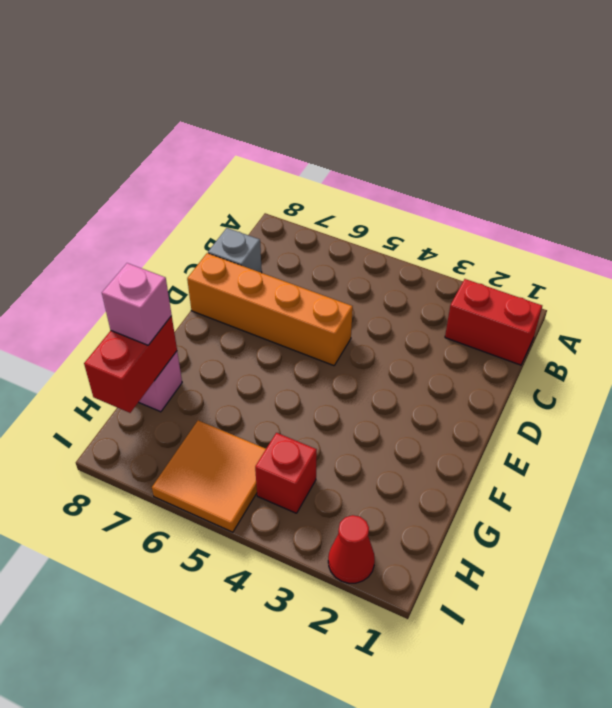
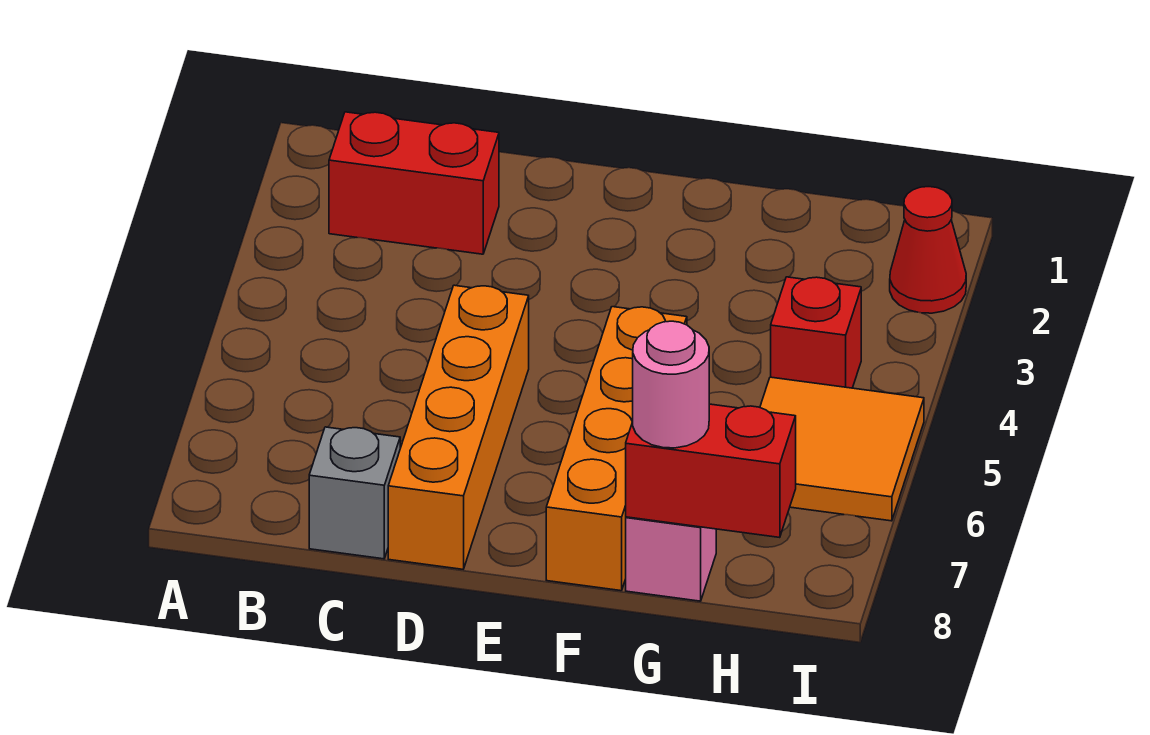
red 1x2 brick [445,279,542,365] -> red 1x2 brick turned to [329,112,499,254]
none -> orange 1x4 brick [546,307,687,591]
pink 1x1 brick [102,263,172,345] -> pink 1x1 round brick [633,321,709,448]

